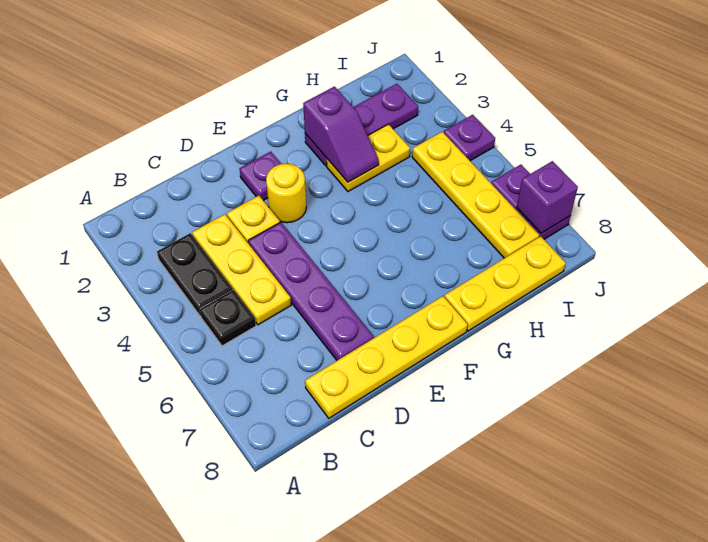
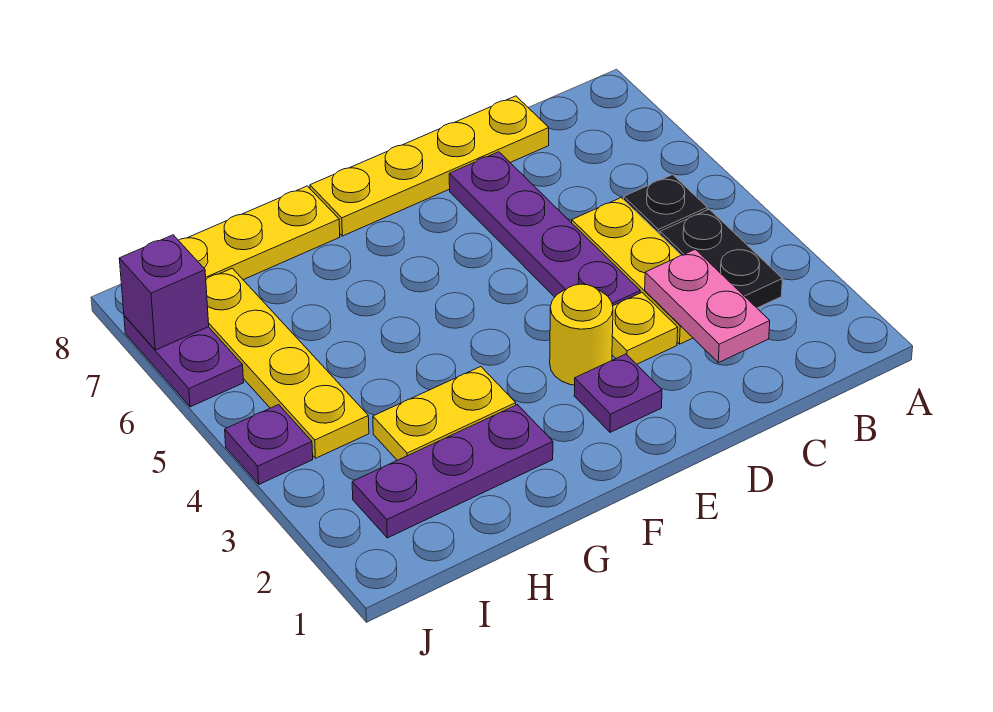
none -> pink 1x2 plate [645,249,770,363]
purple 1x2 slope [303,87,379,182] -> none

